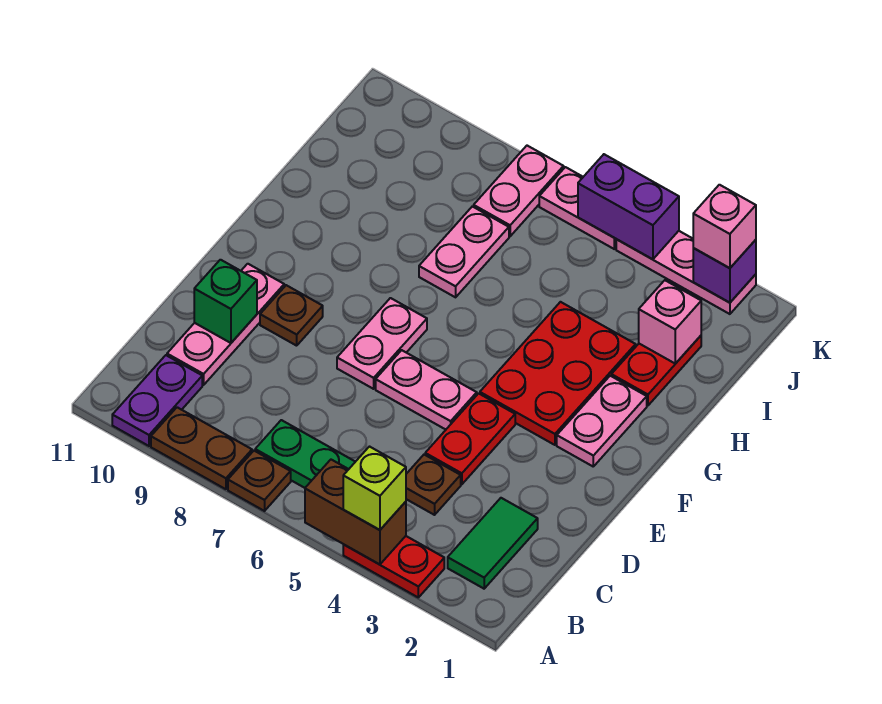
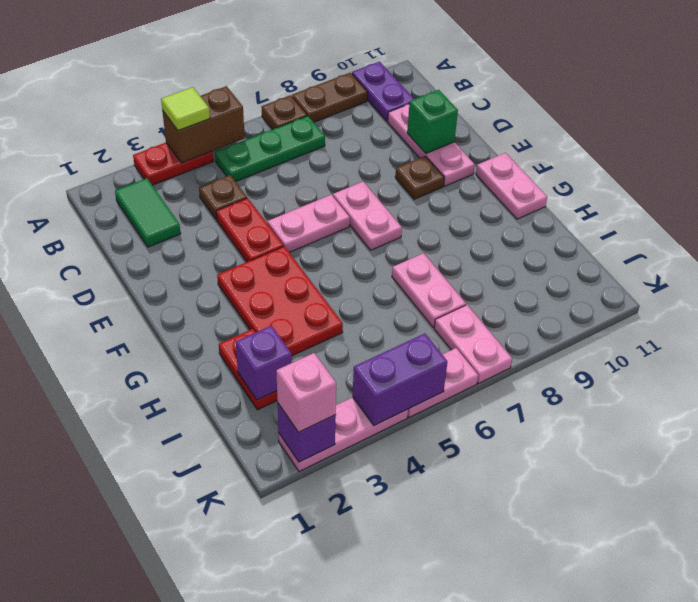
lime 1x1 brick [343,447,406,530] -> lime 1x1 tile [161,87,210,131]
pink 1x2 plate [557,376,647,466] -> pink 1x2 plate moved to [476,153,547,219]
pink 1x1 brick [639,280,701,364] -> purple 1x1 brick [236,326,292,400]

